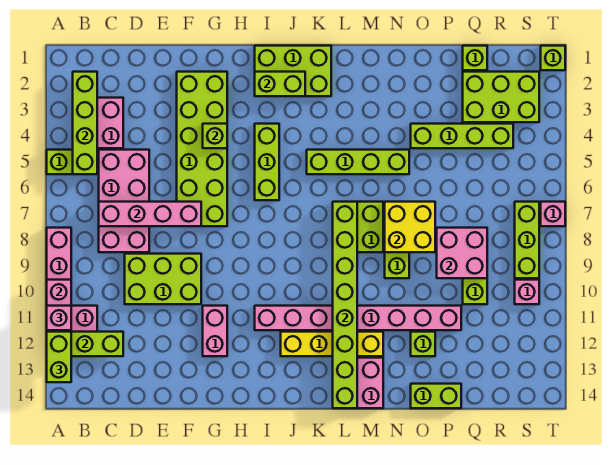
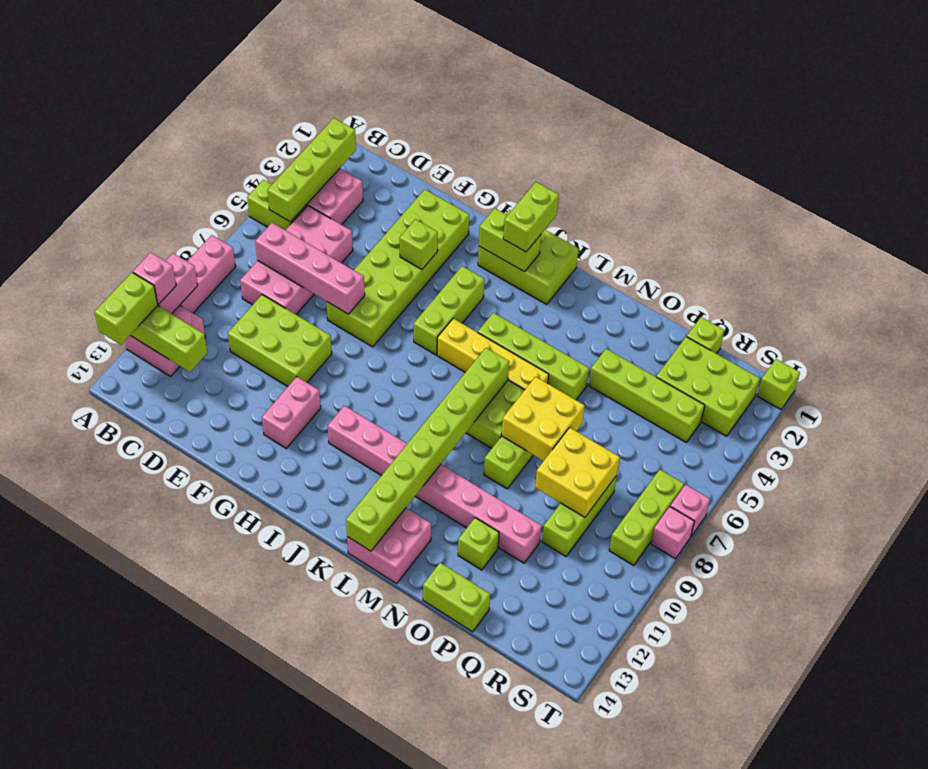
none -> lime 1x2 brick [503,182,559,252]
yellow 1x4 brick [281,332,383,356] -> yellow 1x4 brick moved to [437,319,549,390]
pink 2x2 brick [437,228,487,278] -> yellow 2x2 brick [535,428,620,517]
pink 1x1 brick [515,280,539,304] -> pink 1x1 brick moved to [651,507,694,559]

